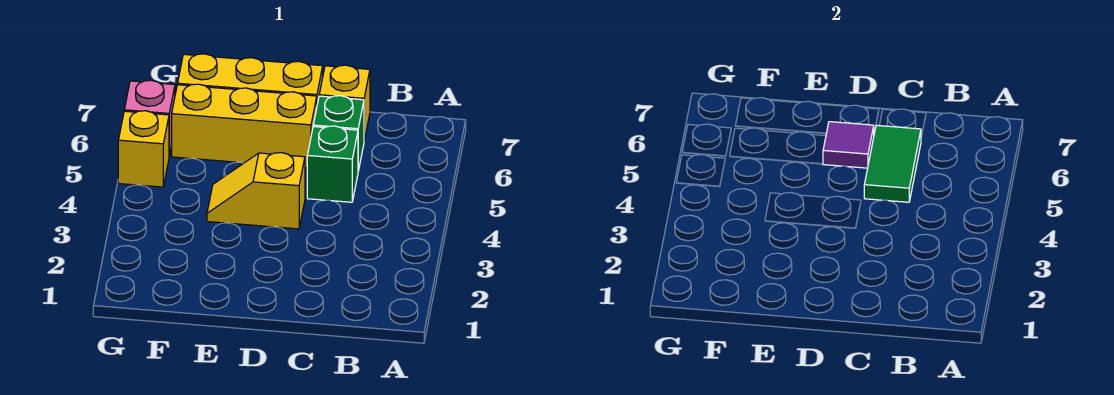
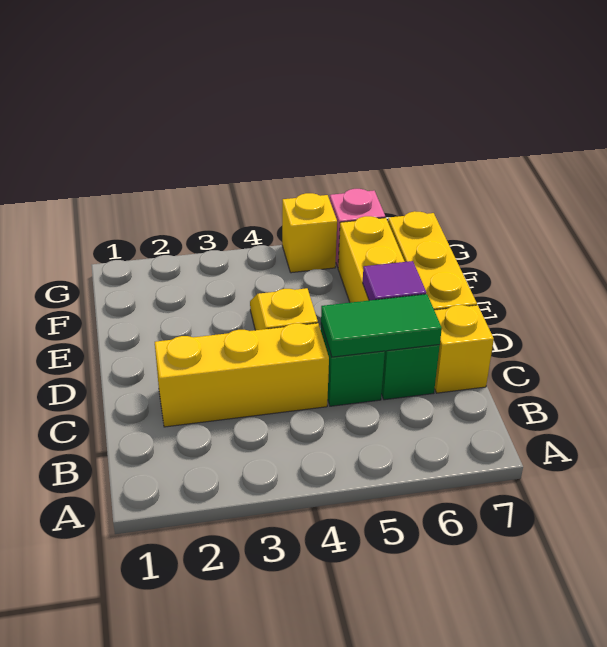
none -> yellow 1x3 brick [155,323,329,427]

